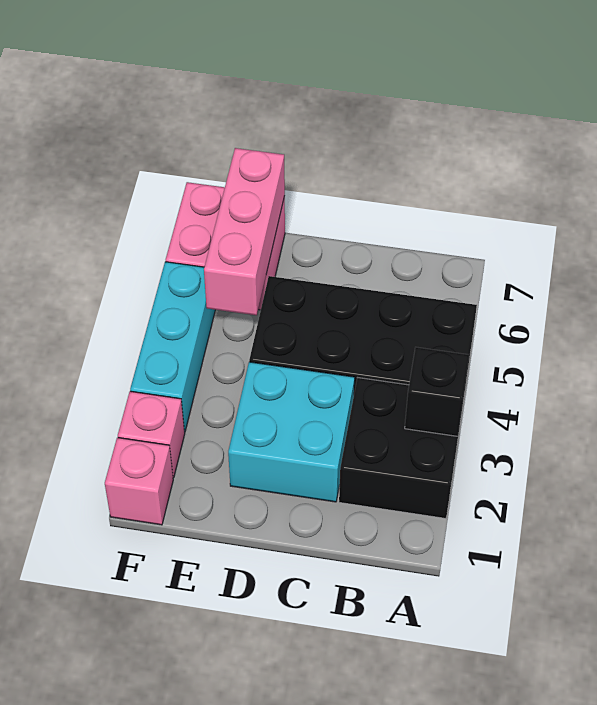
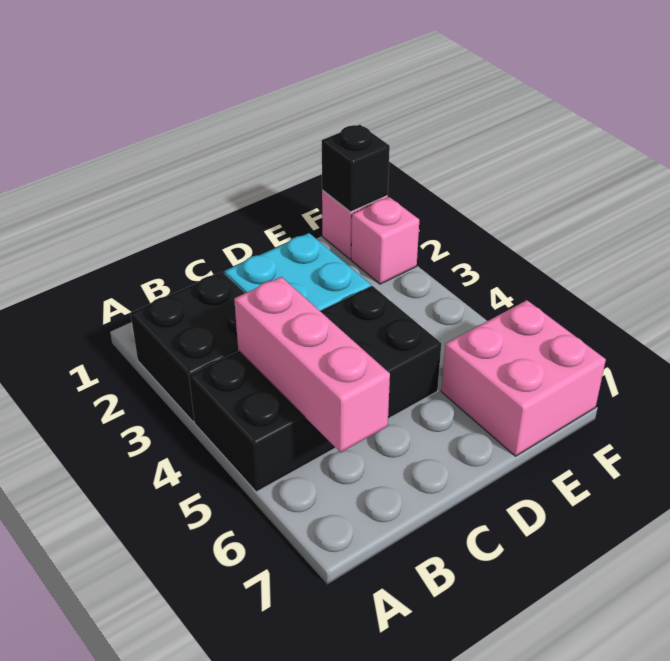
black 1x1 brick [405,347,469,436] -> black 1x1 brick moved to [322,125,390,212]
pink 1x3 brick [204,148,285,315] -> pink 1x3 brick moved to [234,277,390,452]
cyan 1x3 brick [130,262,215,432] -> none

